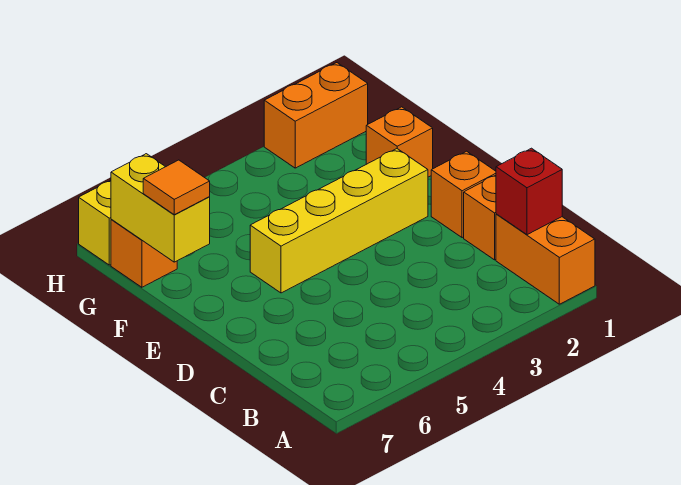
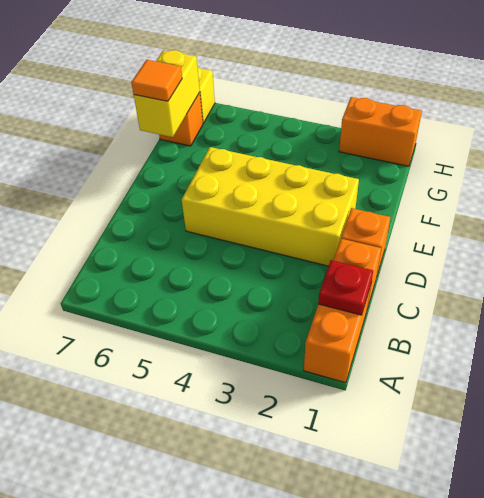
red 1x1 brick [496,148,562,235] -> red 1x1 plate [318,260,373,315]
yellow 1x4 brick [250,149,428,293] -> yellow 2x4 brick [182,147,359,266]
orange 1x1 brick [366,107,433,177] -> none

